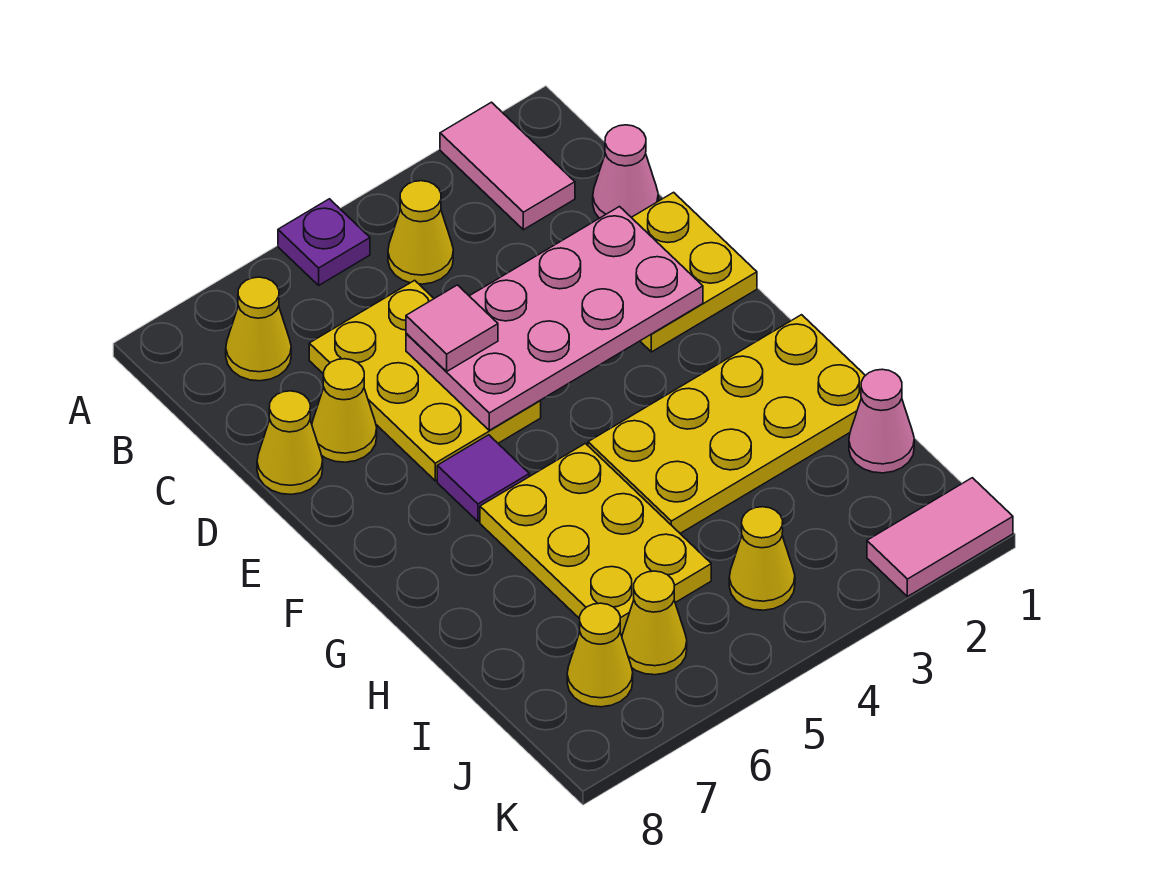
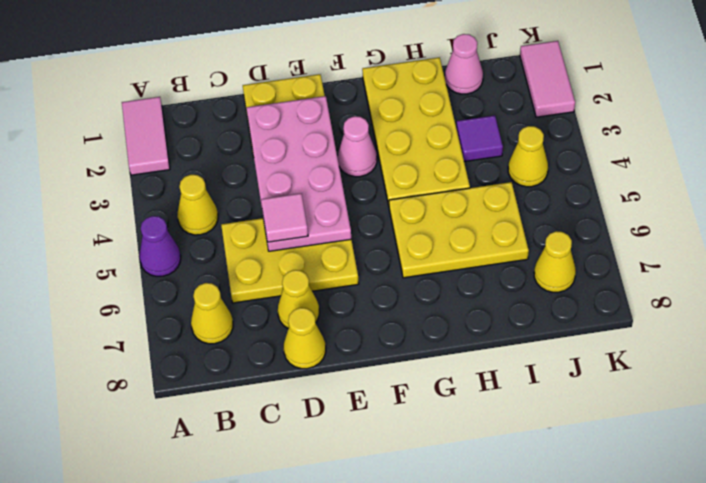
pink 1x2 tile [440,102,575,230] -> pink 1x2 tile turned to [122,97,170,175]
purple 1x1 plate [278,199,370,285] -> purple 1x1 cone [139,216,181,276]
pink 1x1 cone [593,125,658,218] -> pink 1x1 cone moved to [338,116,377,177]
purple 1x1 tile [437,435,529,521] -> purple 1x1 tile moved to [456,115,503,162]
yellow 1x1 cone [622,571,687,675] -> none

